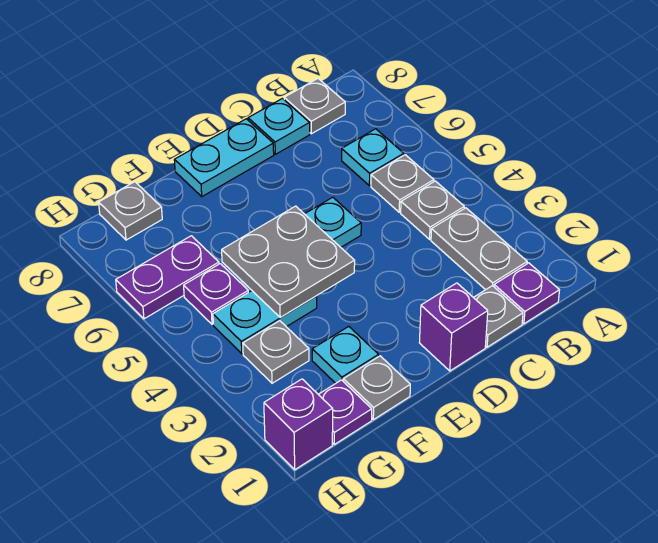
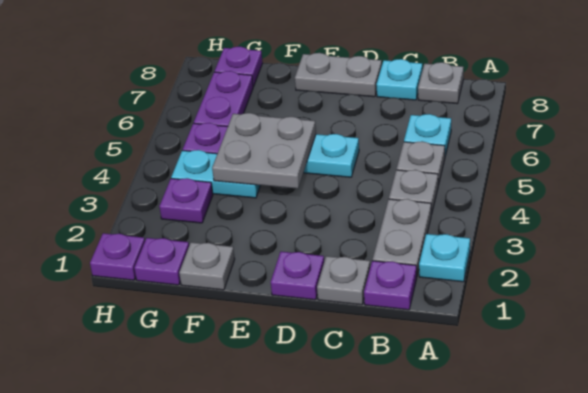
purple 1x1 brick [419,283,488,371] -> purple 1x1 plate [271,252,324,300]
cyan 1x2 plate [174,119,274,196] -> grey 1x2 plate [295,53,382,97]
cyan 1x1 plate [312,326,379,383] -> cyan 1x1 plate moved to [419,234,470,282]
grey 1x1 plate [243,321,309,383] -> purple 1x1 plate [159,178,213,223]
purple 1x2 plate [116,236,219,319] -> purple 1x2 plate turned to [194,71,253,126]
grey 1x1 plate [99,182,162,240] -> purple 1x1 plate [215,47,263,87]
purple 1x1 brick [264,379,333,470] -> purple 1x1 plate [90,233,145,280]

